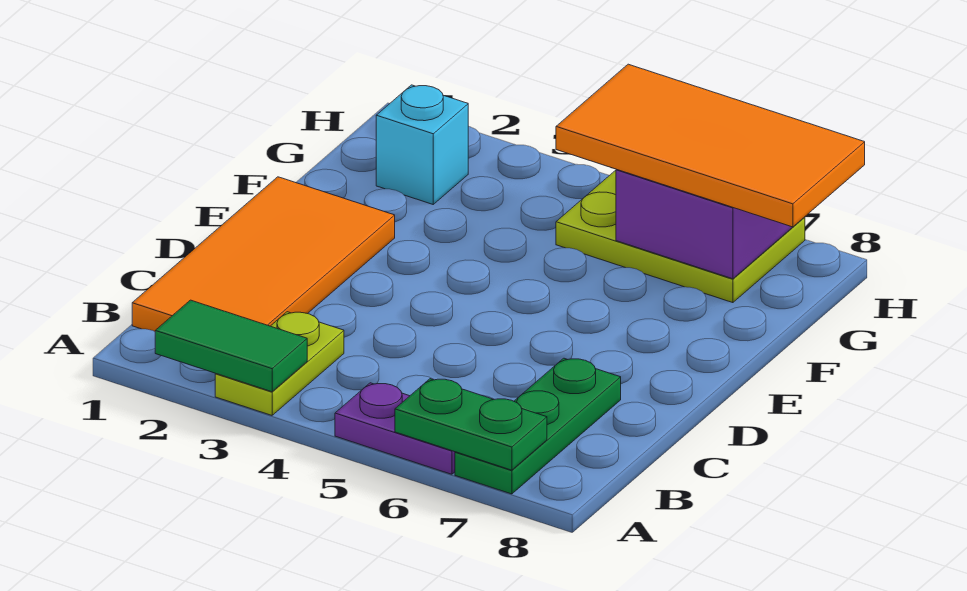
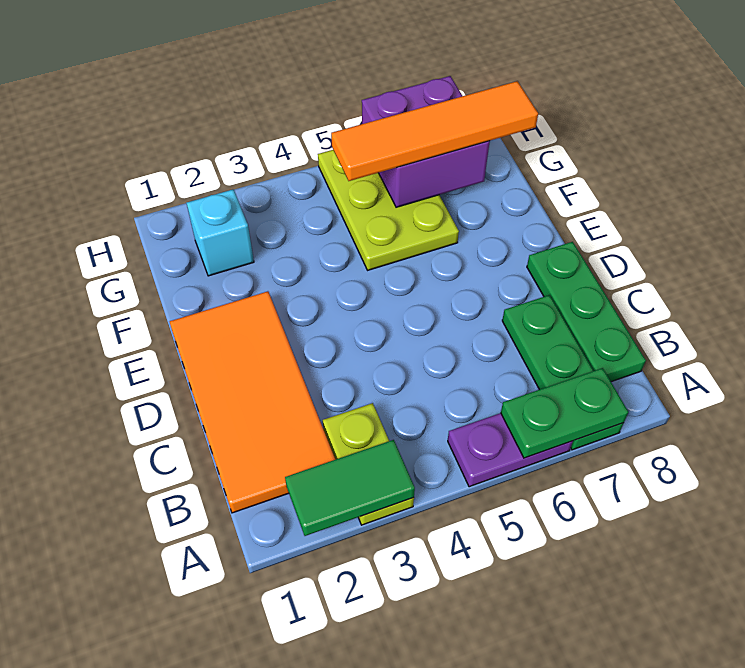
none -> green 1x3 plate [527,242,646,382]
lime 2x3 plate [556,170,805,303] -> lime 2x3 plate turned to [318,150,459,270]
orange 2x4 tile [556,64,865,227] -> orange 1x4 tile [331,81,538,181]

